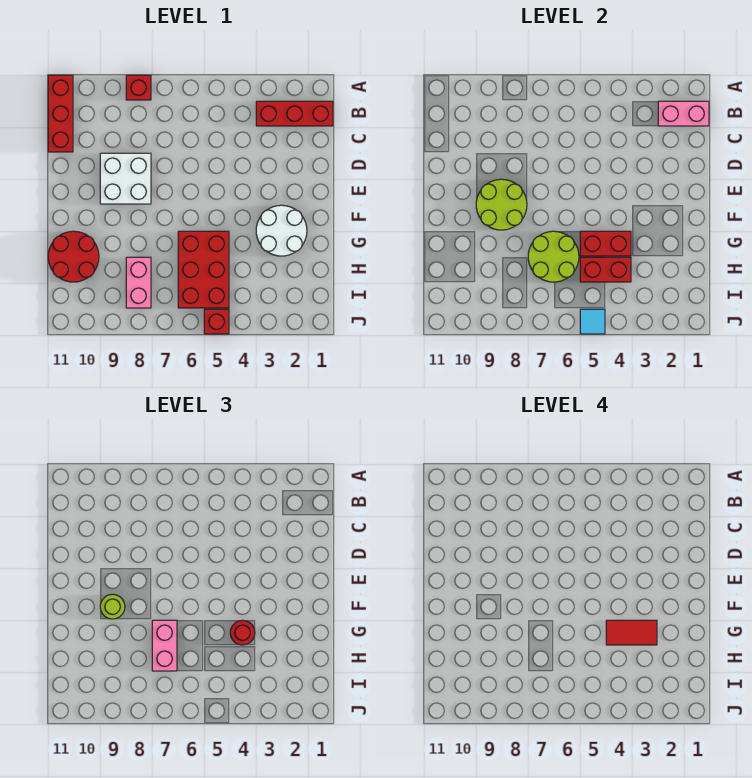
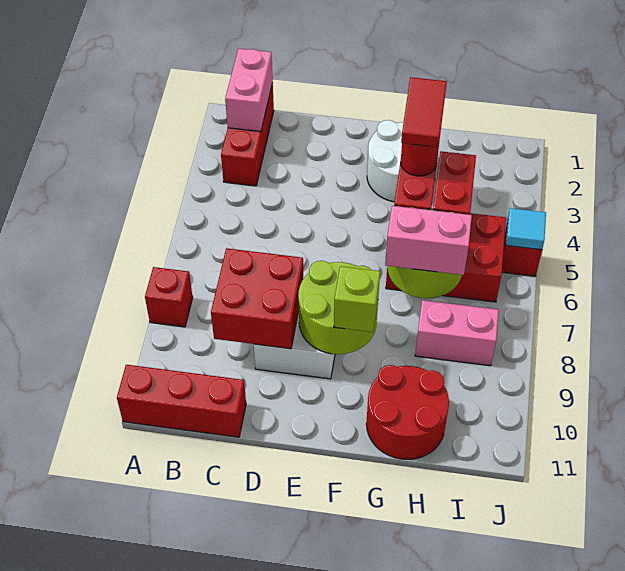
none -> red 2x2 brick [211,248,303,349]
lime 1x1 round brick [100,594,125,619] -> lime 1x1 brick [334,266,380,332]

